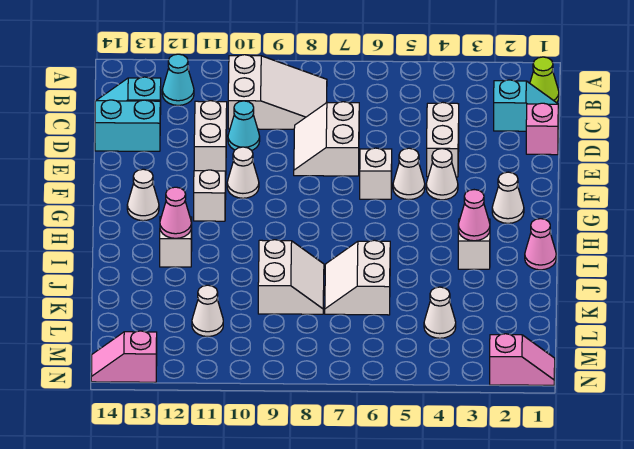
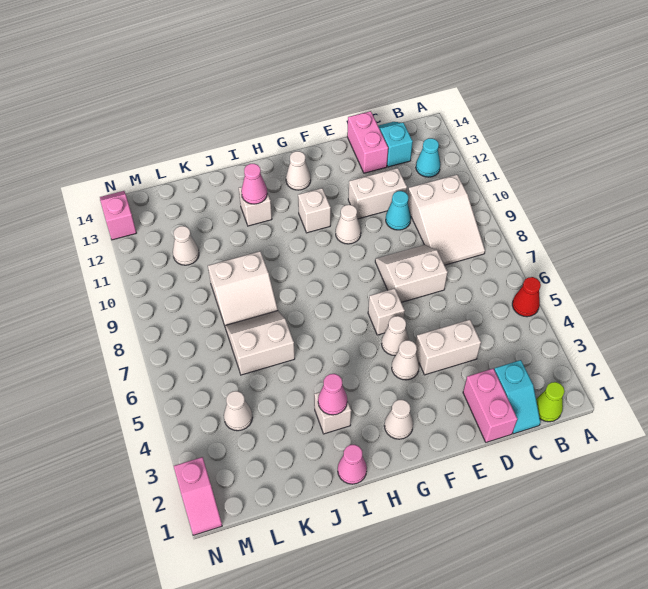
none -> red 1x1 cone [512,277,541,317]
pink 1x1 brick [526,103,558,155] -> pink 1x2 brick [463,369,517,442]
cyan 1x2 brick [95,100,160,151] -> pink 1x2 brick [347,111,388,173]

